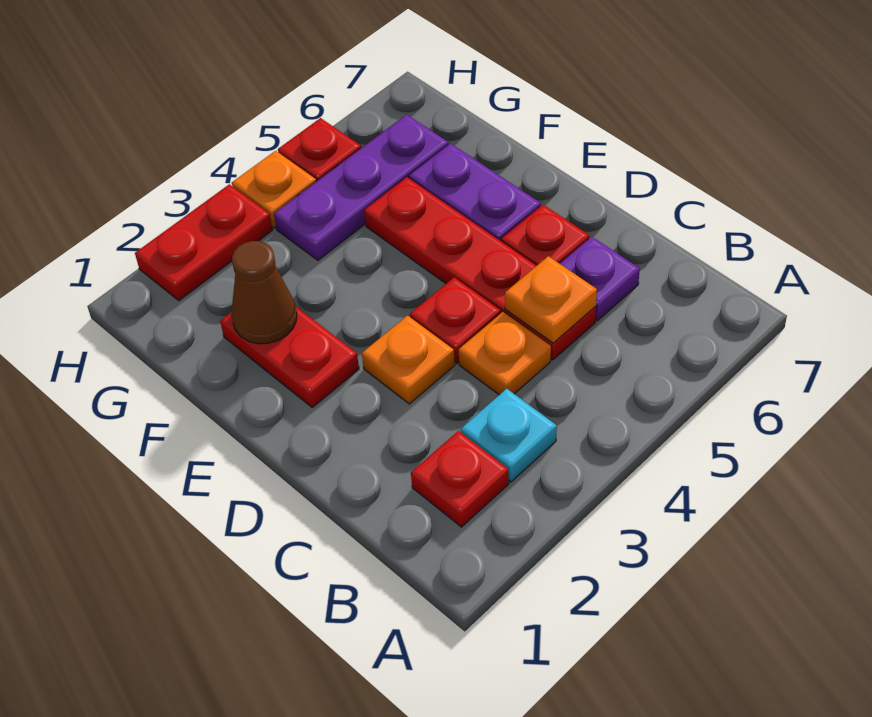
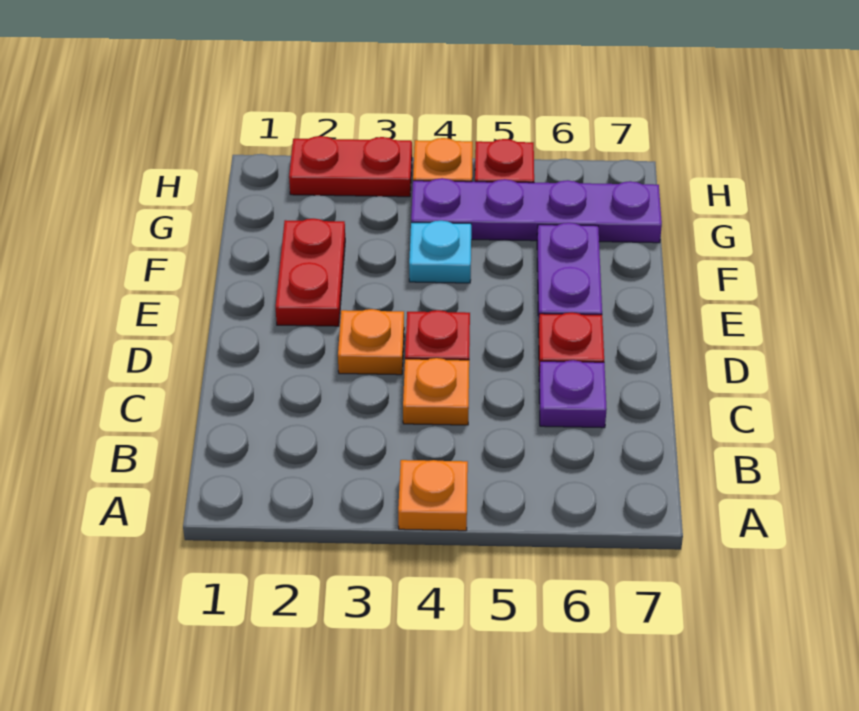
red 1x1 plate [411,431,509,527] -> none
cyan 1x1 plate [461,389,557,482] -> cyan 1x1 plate moved to [409,221,471,283]
red 1x4 plate [364,177,596,360] -> none
orange 1x1 plate [505,256,597,343] -> orange 1x1 plate moved to [398,460,468,531]
brown 1x1 cone [231,241,297,344] -> none
purple 1x3 plate [274,115,449,260] -> purple 1x4 plate [411,178,662,243]

